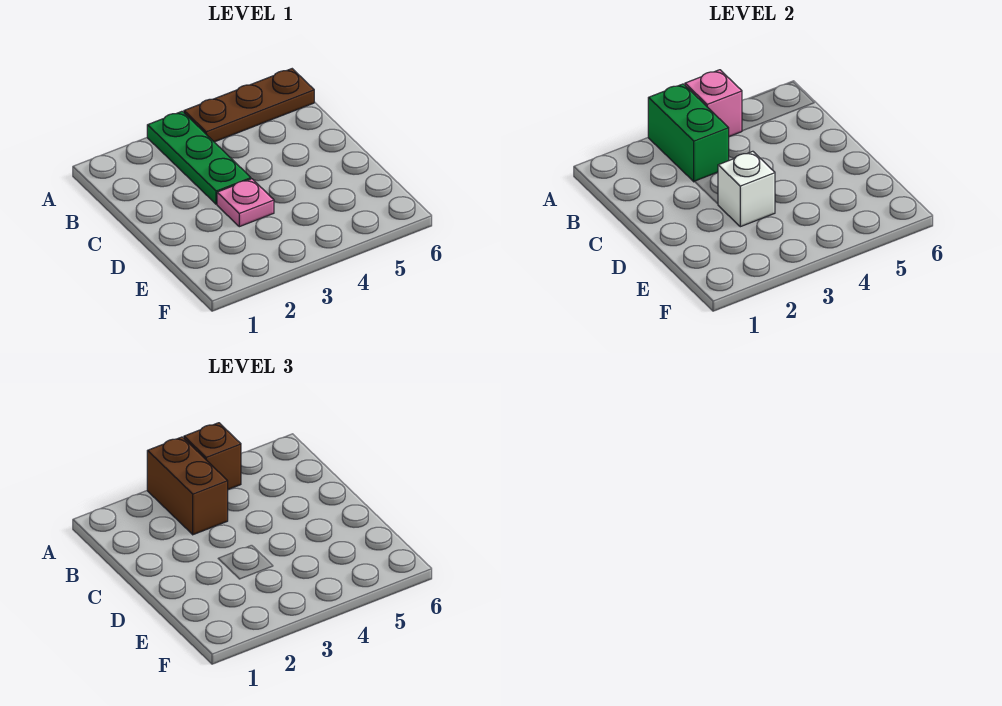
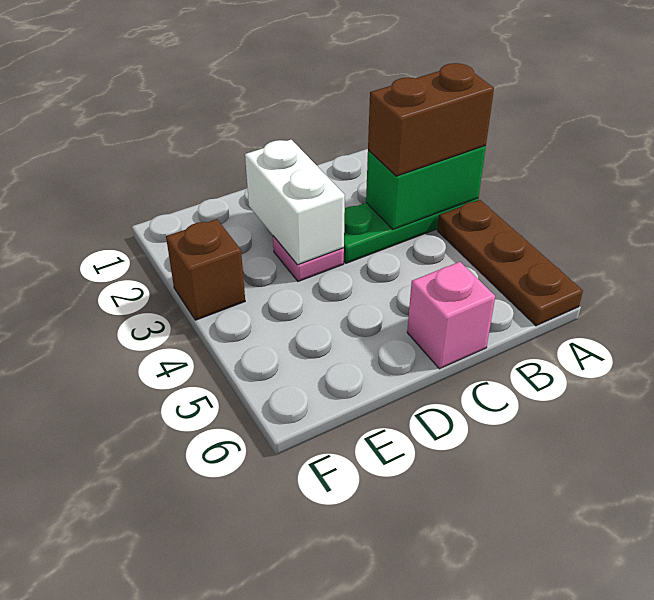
pink 1x1 brick [685,70,742,137] -> pink 1x1 brick moved to [407,262,495,369]
brown 1x1 brick [184,423,241,490] -> brown 1x1 brick moved to [166,219,245,320]
white 1x1 brick [718,151,775,227] -> white 1x2 brick [245,140,345,265]

